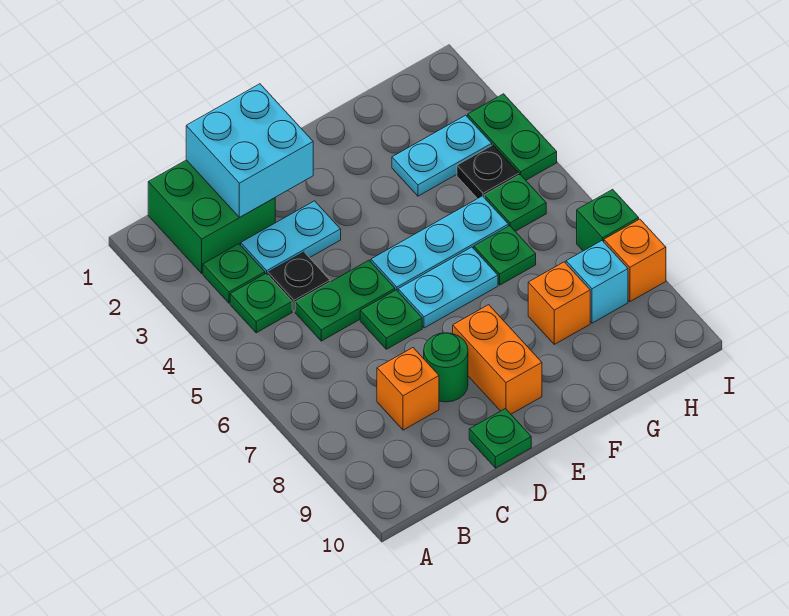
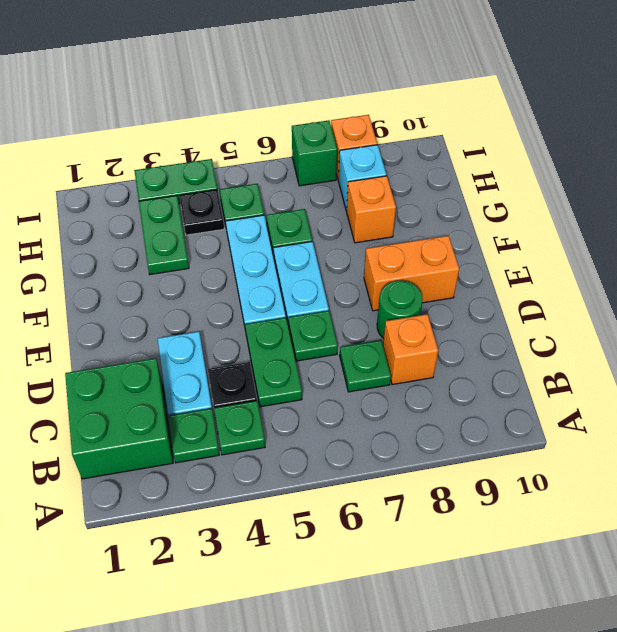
cyan 2x2 brick [186,84,313,217] -> none
green 1x1 plate [469,409,531,468] -> green 1x1 plate moved to [340,340,391,392]
cyan 1x2 plate [392,115,492,196] -> green 1x2 plate [139,196,189,274]

